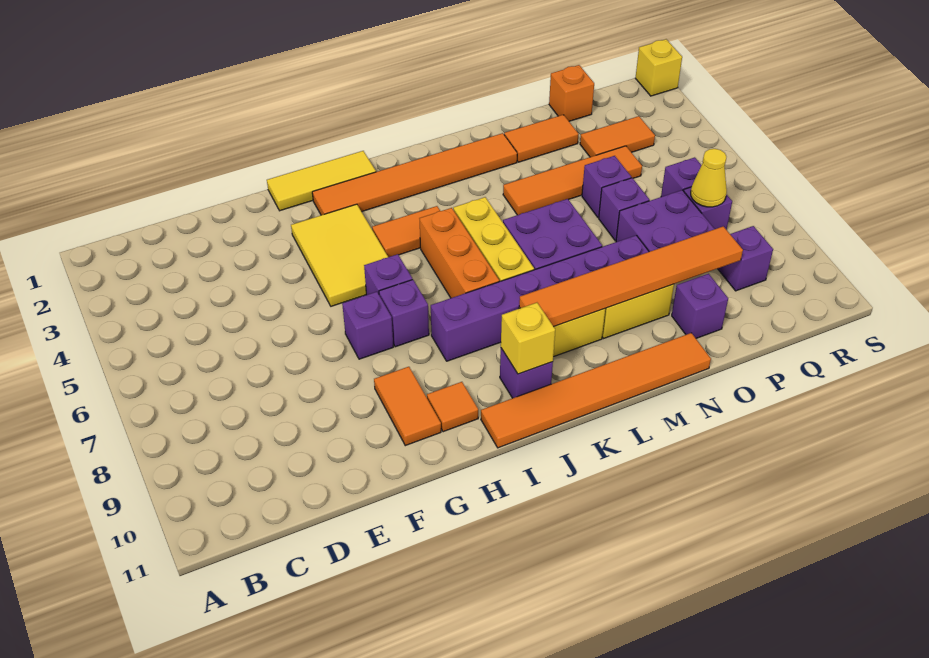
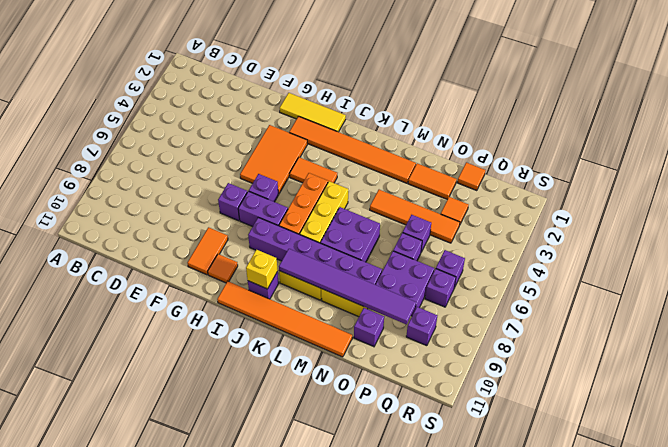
yellow 2x3 tile [291,204,388,306] -> orange 2x3 tile [240,125,308,194]
purple 1x1 brick [379,280,429,347] -> purple 1x2 brick [238,191,288,227]
orange 1x6 tile [519,226,743,326] -> purple 1x6 tile [279,249,416,325]
orange 1x1 brick [549,65,594,121] -> orange 1x1 tile [457,162,485,191]
orange 1x2 tile [580,116,655,157] -> orange 1x1 tile [441,197,468,224]
yellow 1x1 cone [691,149,727,207] -> none
yellow 1x1 brick [635,39,682,96] -> none

